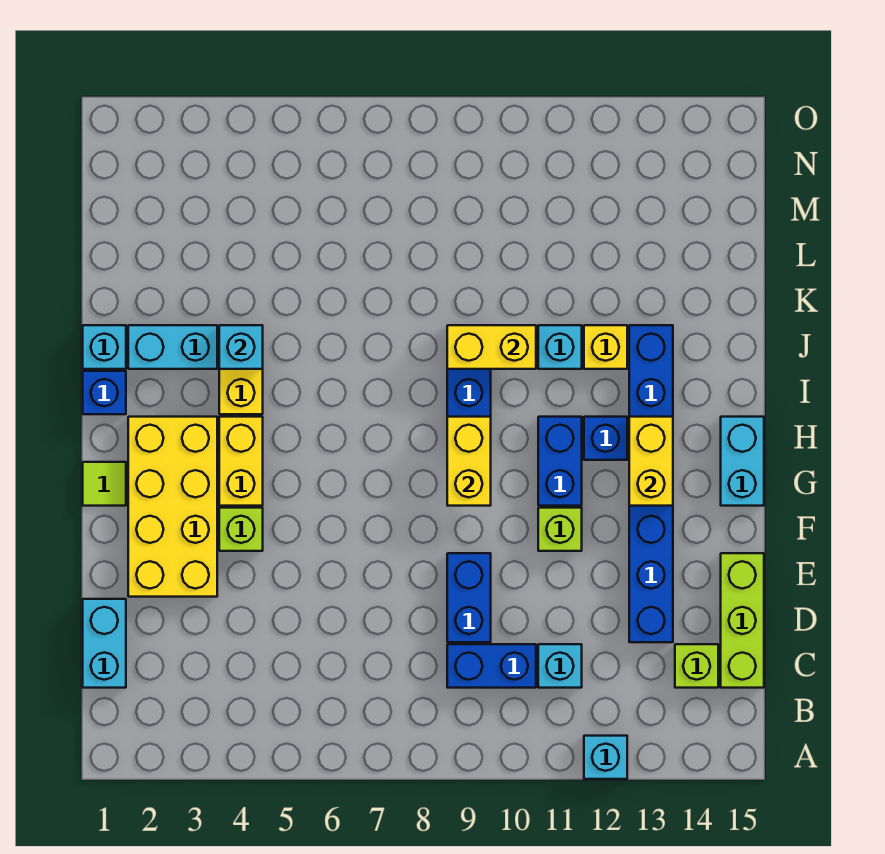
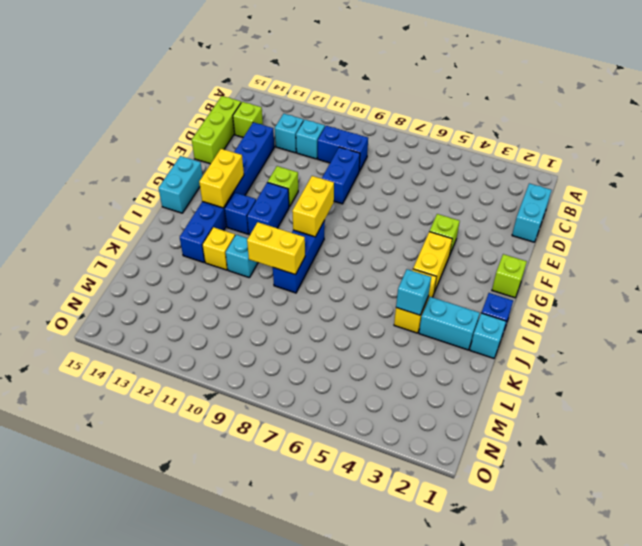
cyan 1x1 brick [584,736,627,779] -> cyan 1x1 brick moved to [275,114,304,153]
yellow 2x4 brick [128,417,217,597] -> none
lime 1x1 tile [83,462,126,506] -> lime 1x1 brick [492,254,527,298]

